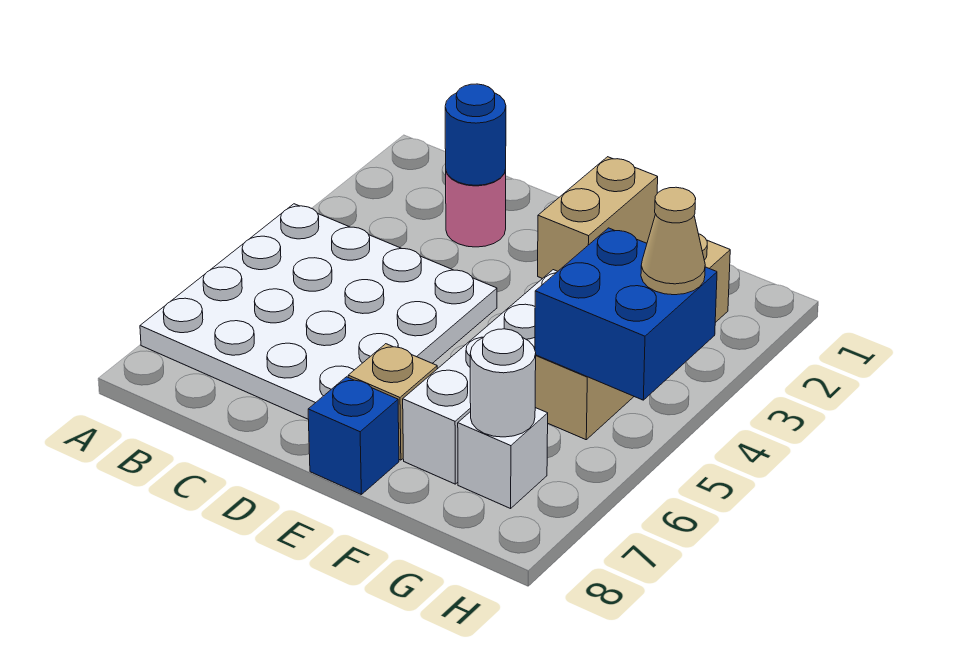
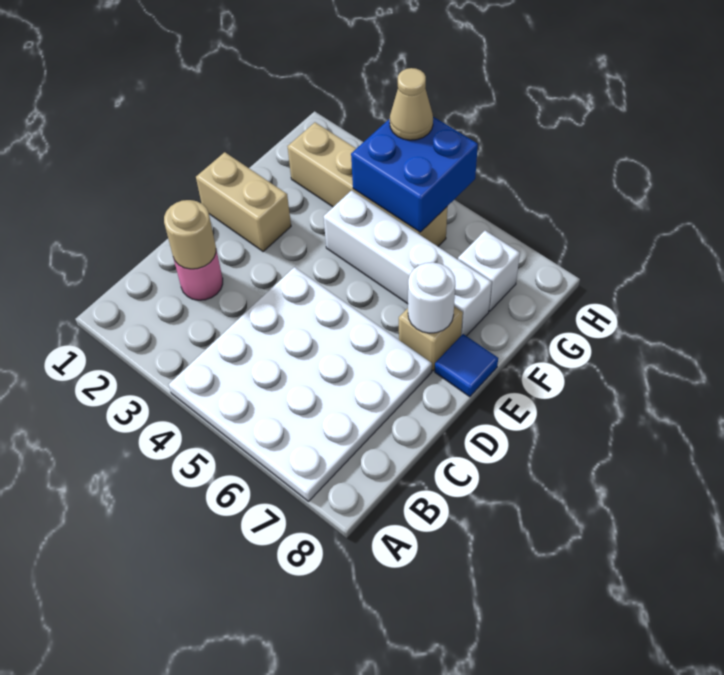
blue 1x1 round brick [445,84,506,185] -> tan 1x1 round brick [164,200,216,269]
blue 1x1 brick [308,377,399,494] -> blue 1x1 tile [435,334,498,397]
white 1x1 round brick [470,329,536,437] -> white 1x1 round brick moved to [408,262,455,333]

